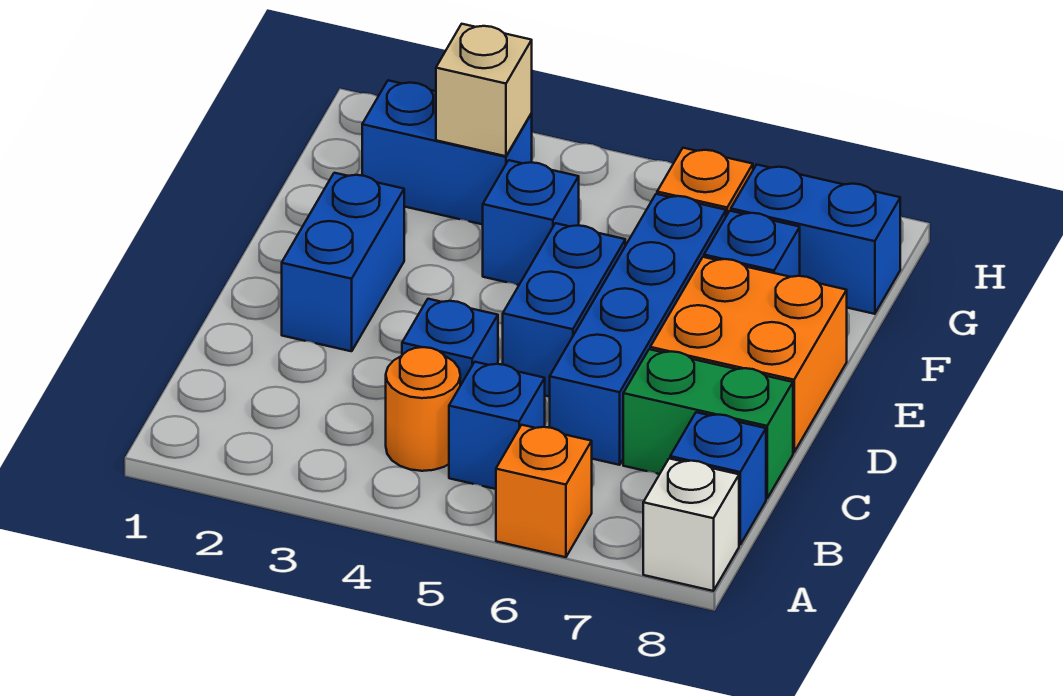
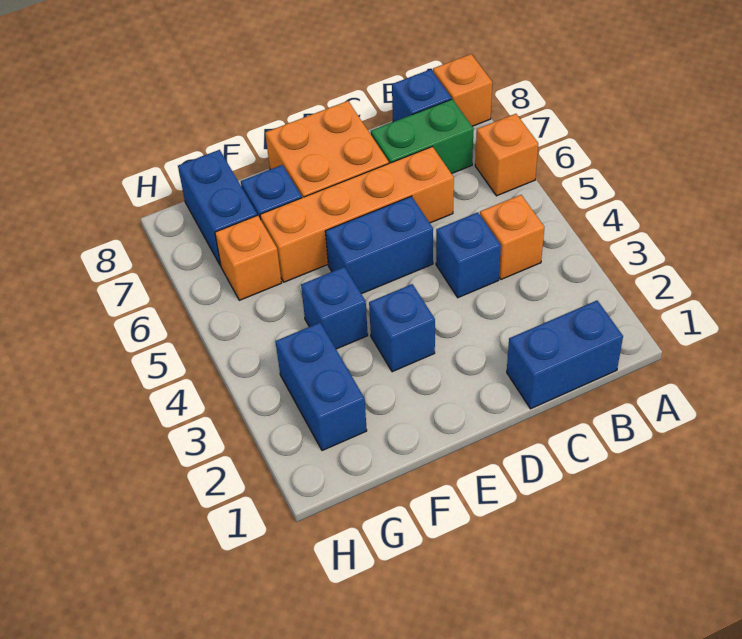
white 1x1 brick [643,459,739,591] -> orange 1x1 brick [433,54,492,126]
orange 1x1 round brick [386,347,460,471] -> orange 1x1 brick [480,195,544,279]
blue 1x1 brick [449,362,545,489] -> blue 1x1 brick moved to [369,284,435,372]
blue 1x4 brick [550,194,726,465] -> orange 1x4 brick [260,147,454,282]
green 1x2 brick [623,349,793,499] -> green 1x2 brick turned to [371,99,474,174]
blue 1x2 brick [282,173,404,351] -> blue 1x2 brick moved to [507,301,623,409]
tan 1x1 brick [436,24,532,156] -> none

